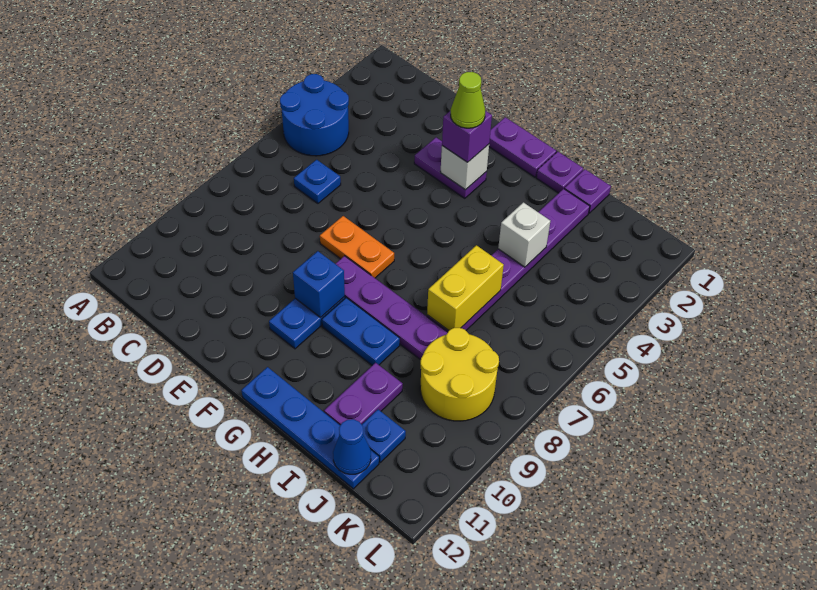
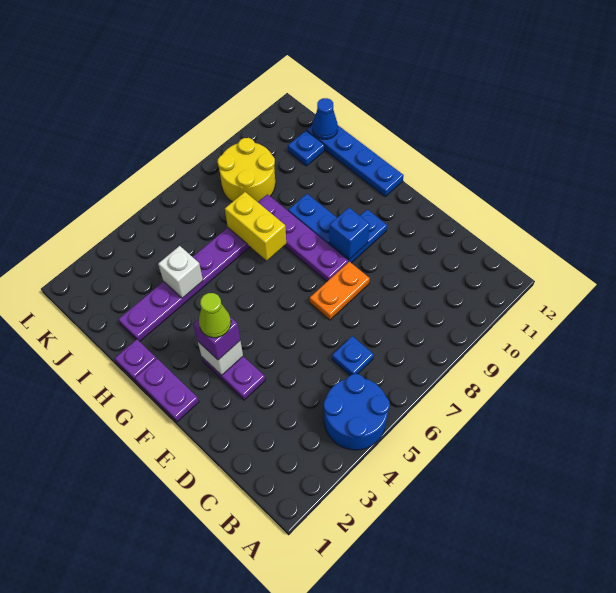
orange 1x2 plate [320,216,394,278] -> orange 1x2 plate turned to [310,262,370,320]
purple 1x1 plate [565,169,611,213] -> none
yellow 1x2 brick [427,245,504,331] -> yellow 1x2 brick turned to [225,192,286,260]
purple 1x2 plate [324,363,403,425] -> none

